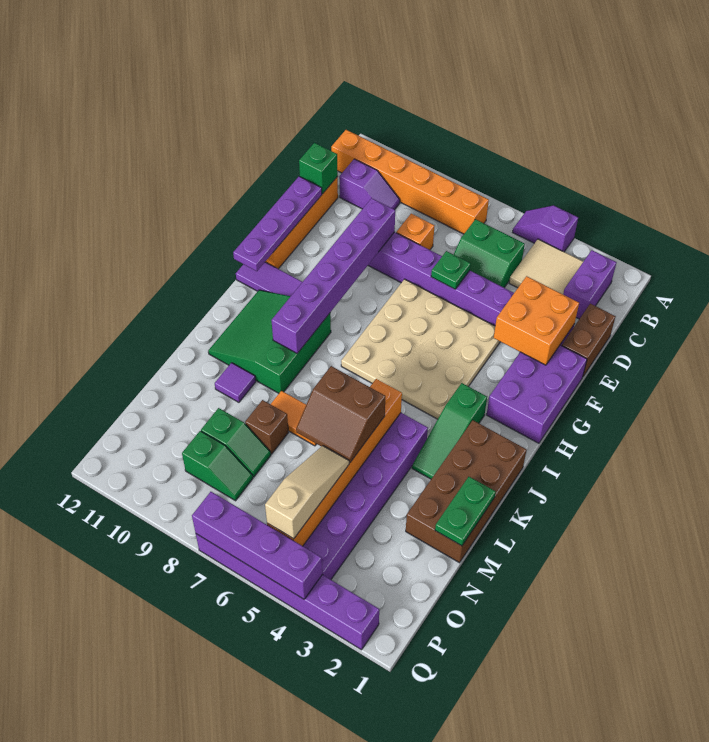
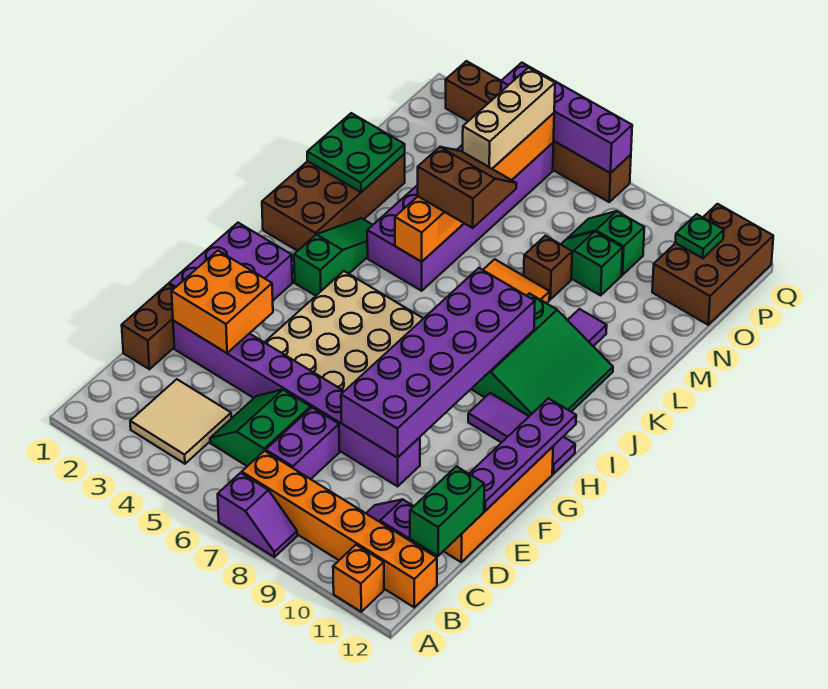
purple 1x2 slope [513,205,578,252] -> purple 1x2 slope moved to [218,473,297,557]
purple 1x2 brick [563,250,616,319] -> purple 1x2 brick moved to [266,408,340,479]
green 2x2 slope [454,219,525,288] -> green 2x2 slope turned to [210,390,311,466]
orange 1x1 brick [396,214,434,250] -> orange 1x1 brick moved to [333,545,384,612]
green 1x1 brick [299,143,338,194] -> green 1x2 brick [410,466,484,556]
green 1x1 plate [431,251,471,289] -> green 1x1 plate moved to [675,214,724,258]
purple 1x6 brick [271,198,395,353] -> purple 2x6 brick [341,268,535,458]
green 1x2 plate [435,477,496,546] -> green 2x2 plate [307,113,405,192]
tan 1x3 slope [265,446,349,539] -> tan 1x3 brick [463,68,555,169]
none -> brown 2x3 brick [652,204,773,325]
purple 1x6 brick [196,534,379,650] -> brown 1x6 brick [446,61,631,202]

